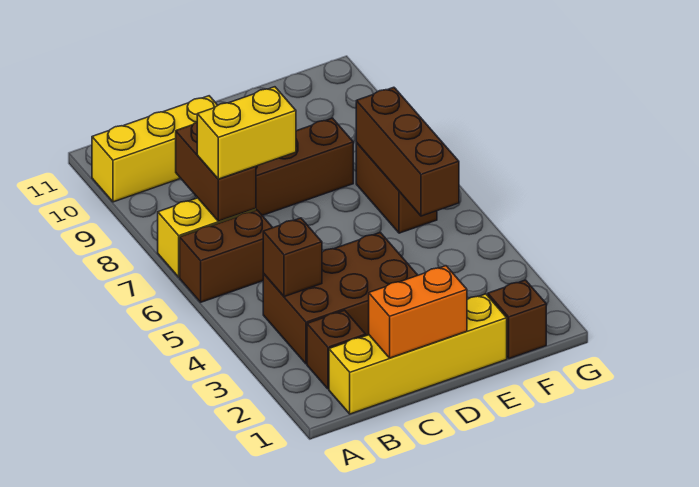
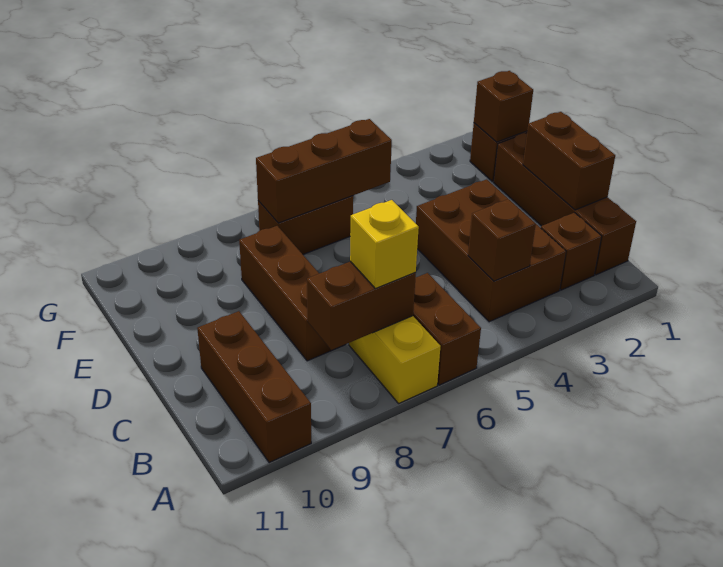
yellow 1x3 brick [92,96,218,202] -> brown 1x3 brick [197,311,311,463]
yellow 1x4 brick [329,294,507,414] -> brown 1x4 brick [493,133,636,275]
yellow 1x2 brick [197,87,296,179] -> yellow 1x1 brick [350,200,419,289]
orange 1x2 brick [369,266,467,358] -> brown 1x2 brick [523,112,615,210]
none -> brown 1x1 brick [474,71,533,142]

